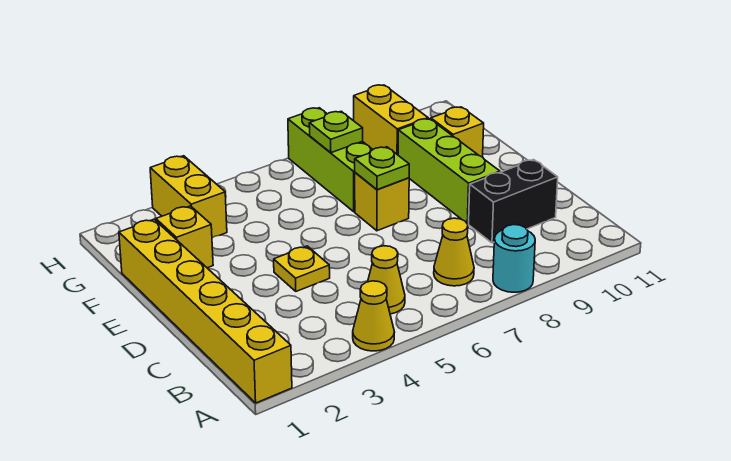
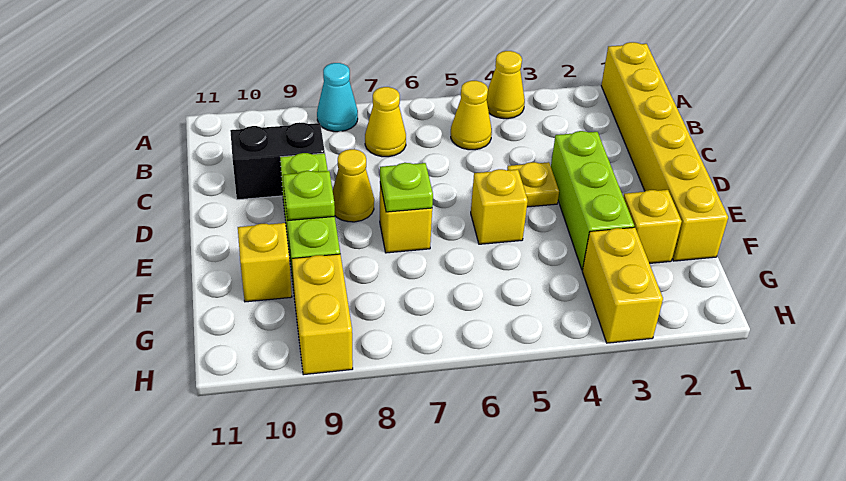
cyan 1x1 round brick [493,225,535,292] -> cyan 1x1 cone [317,63,358,132]
none -> yellow 1x1 cone [333,149,374,222]
none -> yellow 1x1 brick [471,169,528,244]
lime 1x3 brick [288,108,373,212] -> lime 1x3 brick moved to [551,131,634,270]
lime 1x1 plate [309,111,363,153] -> lime 1x1 plate moved to [283,171,335,220]

